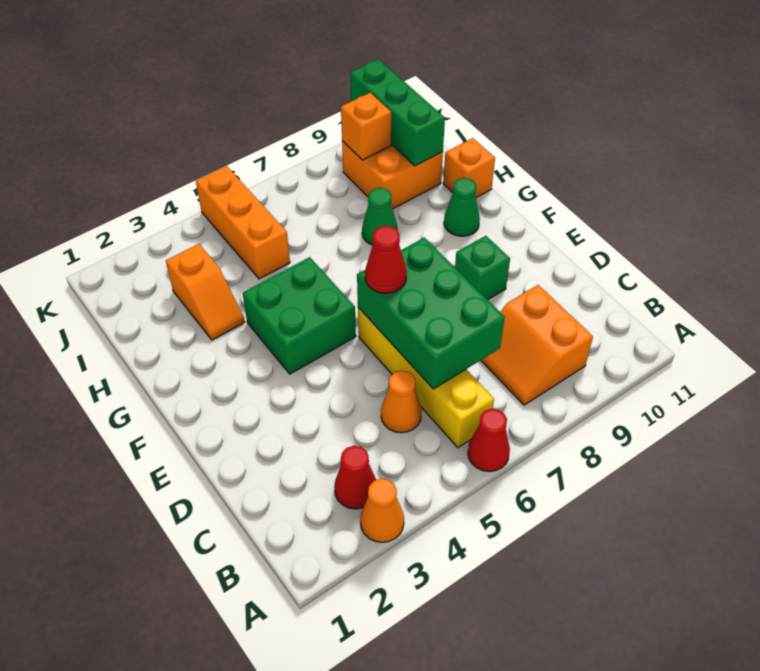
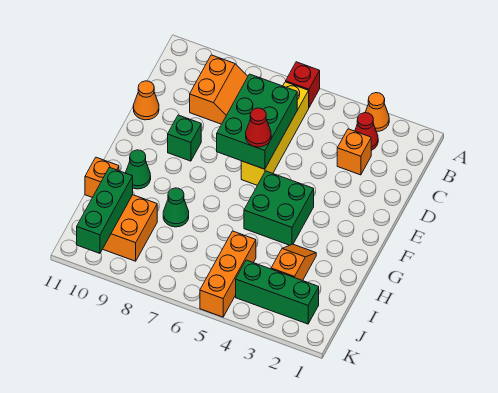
red 1x1 cone [468,409,510,472] -> red 1x1 brick [286,62,320,107]
orange 1x1 cone [381,370,422,433] -> orange 1x1 cone moved to [133,81,159,120]
none -> green 1x3 brick [236,260,319,324]
orange 1x1 brick [341,93,391,160] -> orange 1x1 brick moved to [337,129,371,175]

